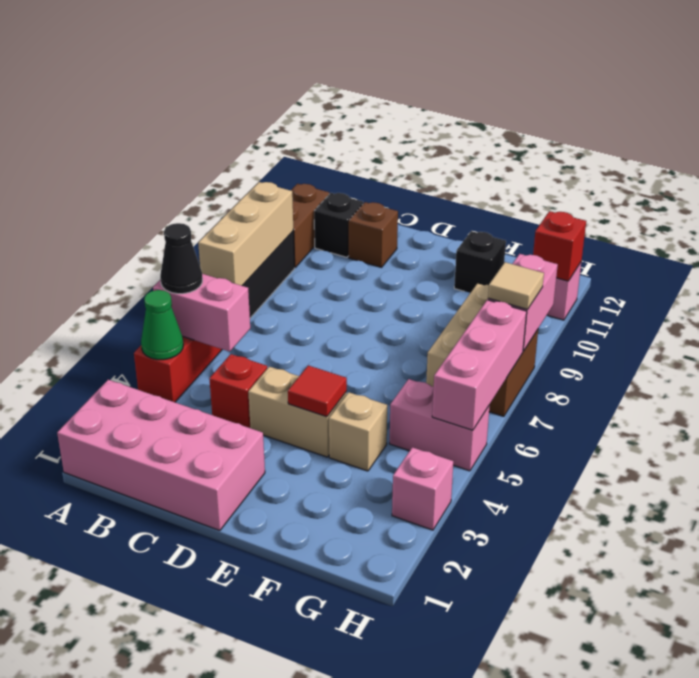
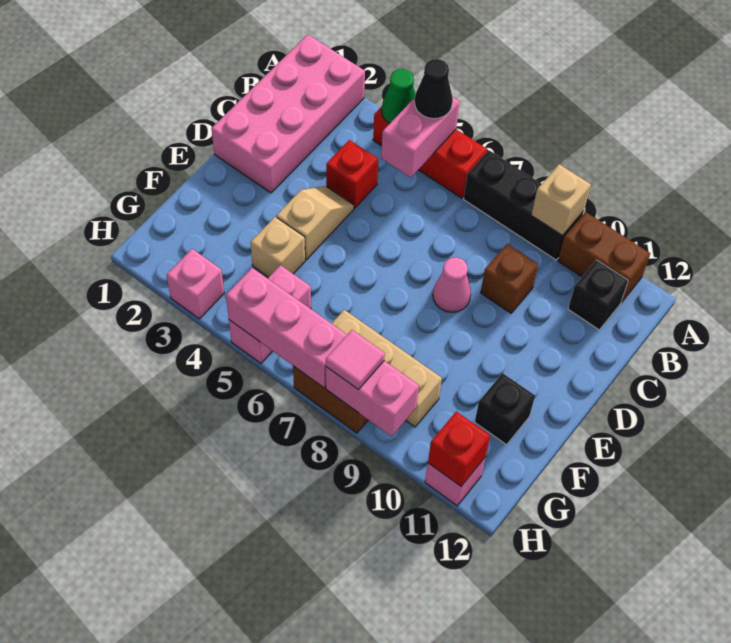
tan 1x3 brick [198,182,293,286] -> tan 1x1 brick [531,164,591,236]
brown 1x1 brick [349,202,398,267] -> brown 1x1 brick moved to [481,244,538,313]
tan 1x2 brick [248,367,347,457] -> tan 1x2 slope [276,186,354,260]
none -> pink 1x1 cone [433,257,471,312]
red 1x1 tile [288,365,347,417] -> none
tan 1x1 tile [488,262,544,309] -> pink 1x1 tile [326,330,385,389]

